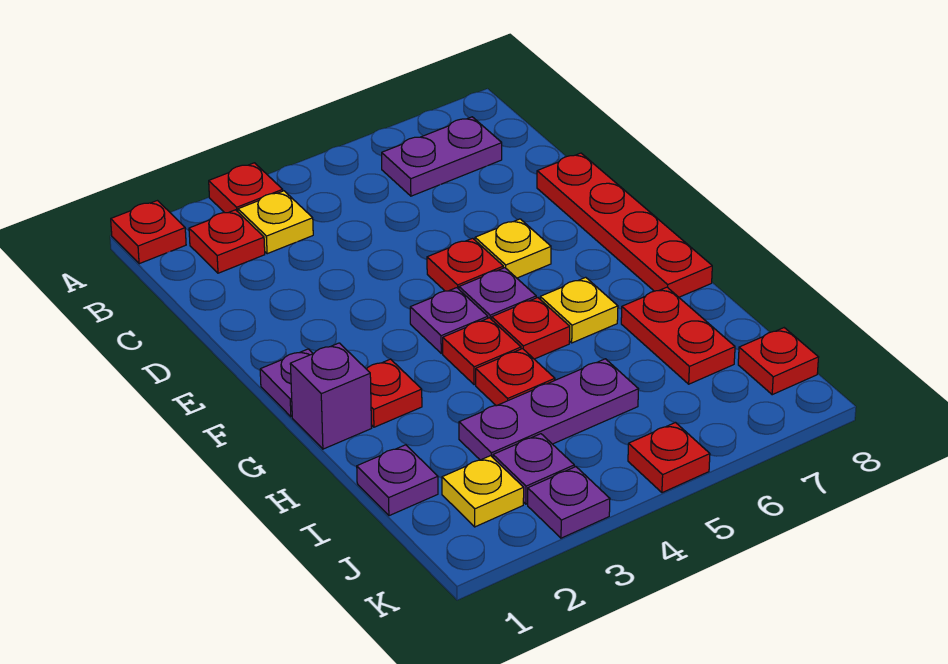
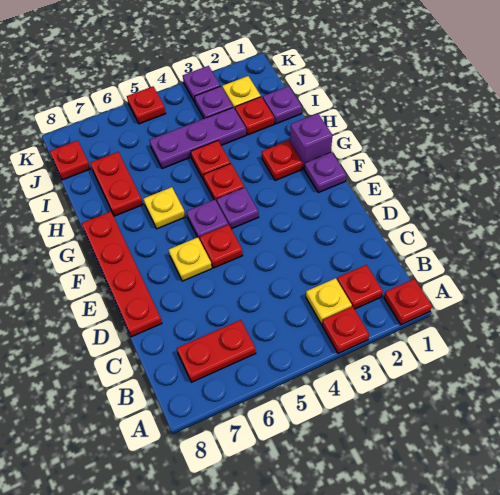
purple 1x2 plate [382,117,502,196] -> red 1x2 plate [177,320,256,382]
red 1x1 plate [492,298,570,359] -> red 1x1 plate moved to [235,97,274,135]

